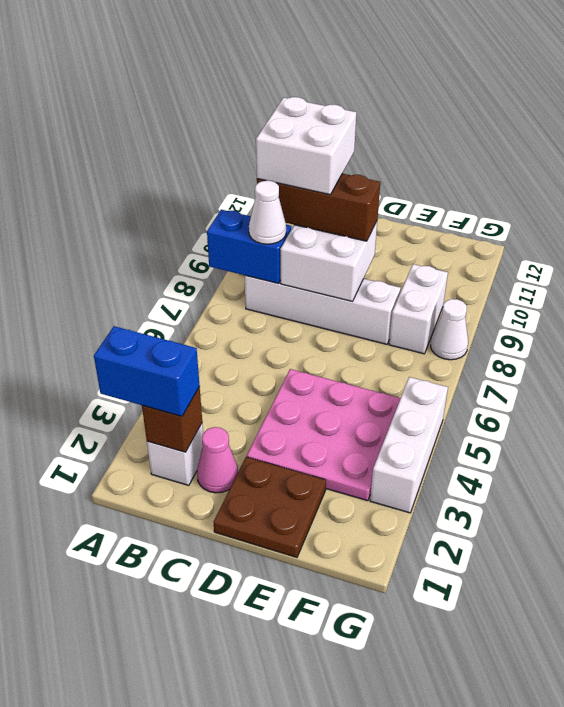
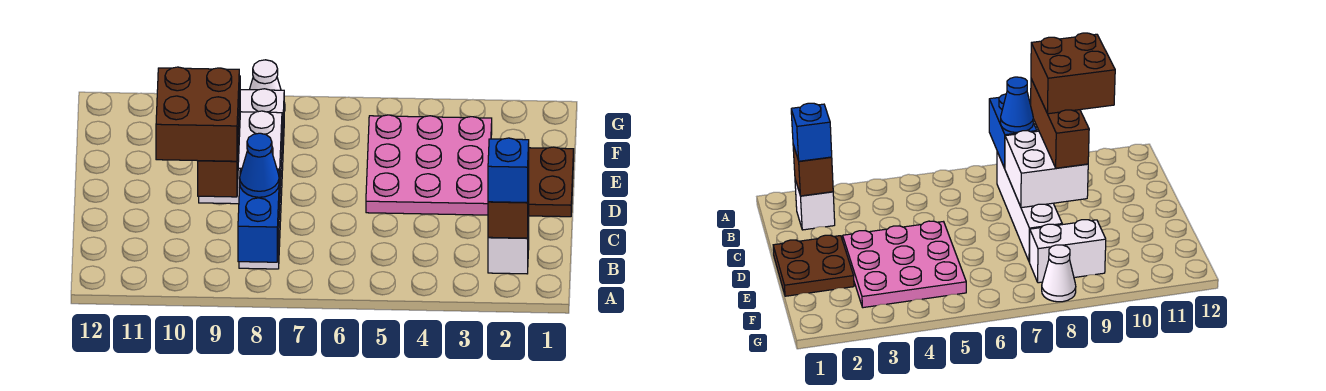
blue 1x2 brick [94,326,200,416] -> blue 1x1 brick [488,138,529,203]
white 1x1 cone [249,181,286,244] -> blue 1x1 cone [240,133,279,197]
white 2x2 brick [256,97,356,195] -> brown 2x2 brick [156,67,239,161]
pink 1x1 cone [197,427,238,493] -> none
white 1x3 brick [370,377,448,513] -> none

